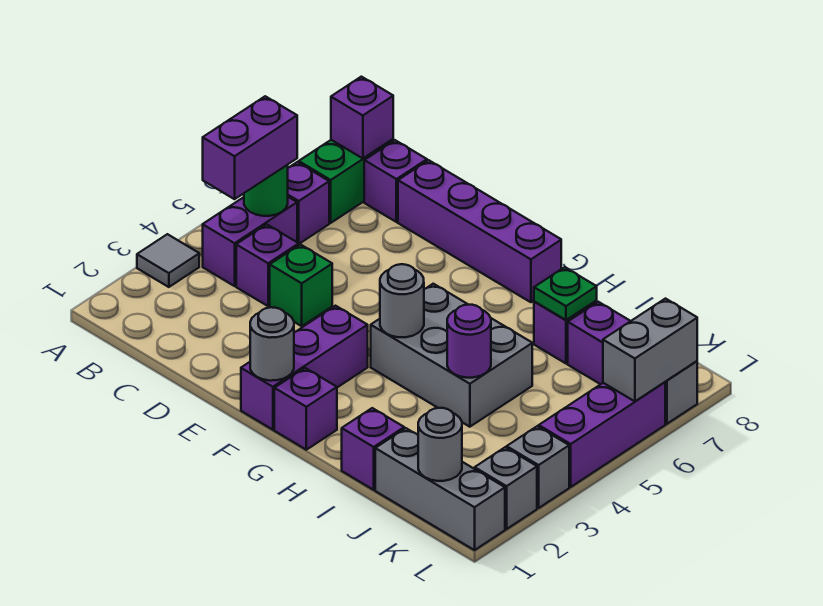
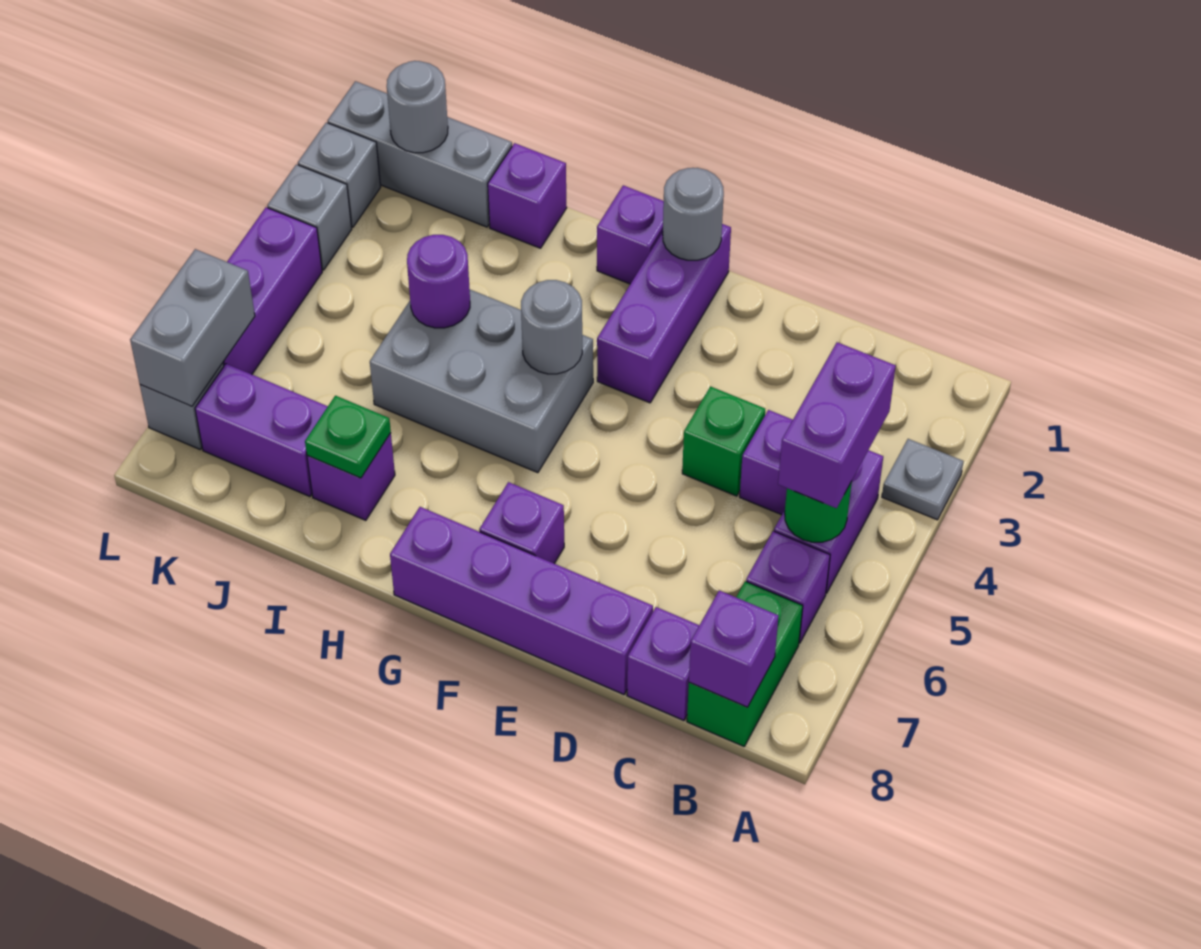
grey 1x1 tile [137,234,199,287] -> grey 1x1 plate [882,439,963,520]
none -> purple 1x1 brick [479,482,564,564]

